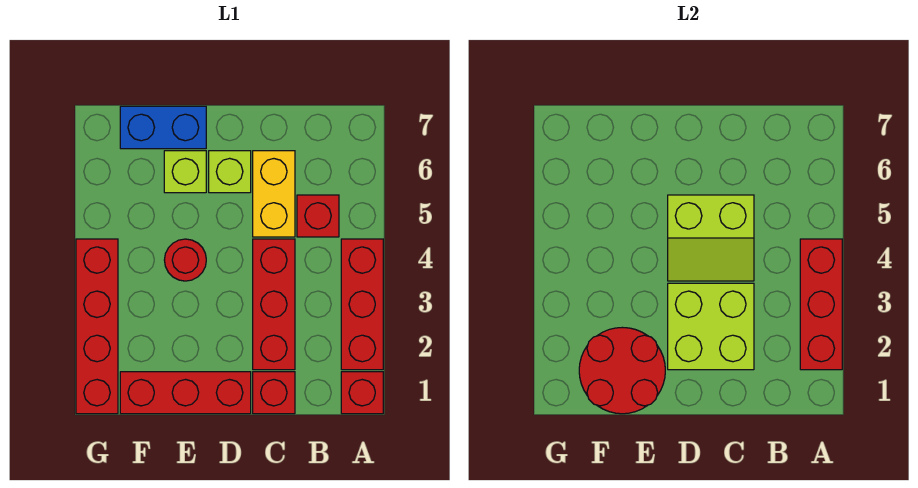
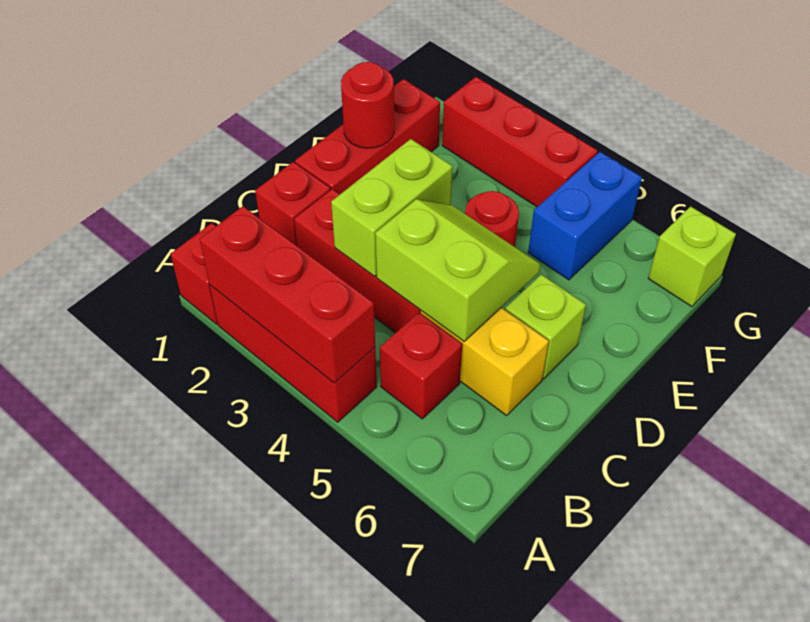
lime 2x2 brick [668,283,754,370] -> lime 1x2 brick [331,139,453,277]
lime 2x2 slope [668,195,754,281] -> lime 2x2 slope turned to [375,199,540,341]
red 2x2 round brick [579,327,665,414] -> red 1x1 round brick [341,62,394,148]
lime 1x1 brick [164,151,206,193] -> lime 1x1 brick moved to [648,206,736,307]
blue 1x2 brick [120,106,206,149] -> blue 1x2 brick moved to [528,152,642,280]
red 1x4 brick [76,239,118,414] -> red 1x3 brick [442,77,598,207]

